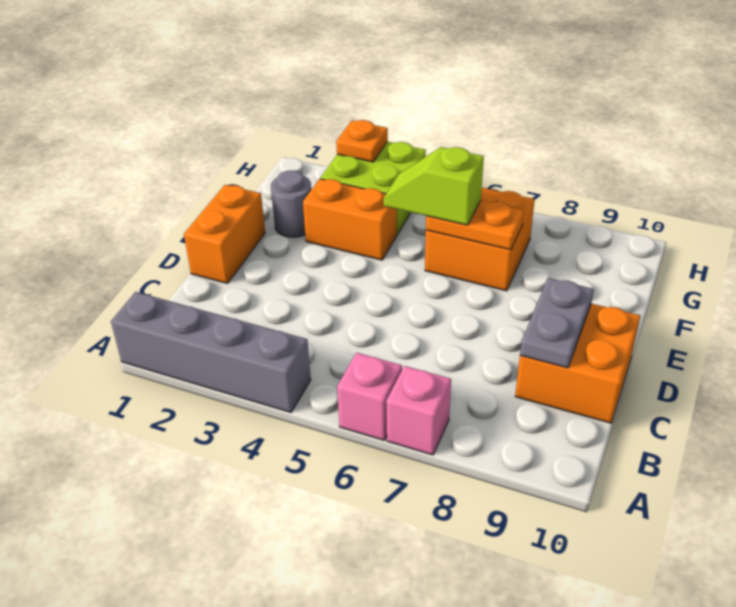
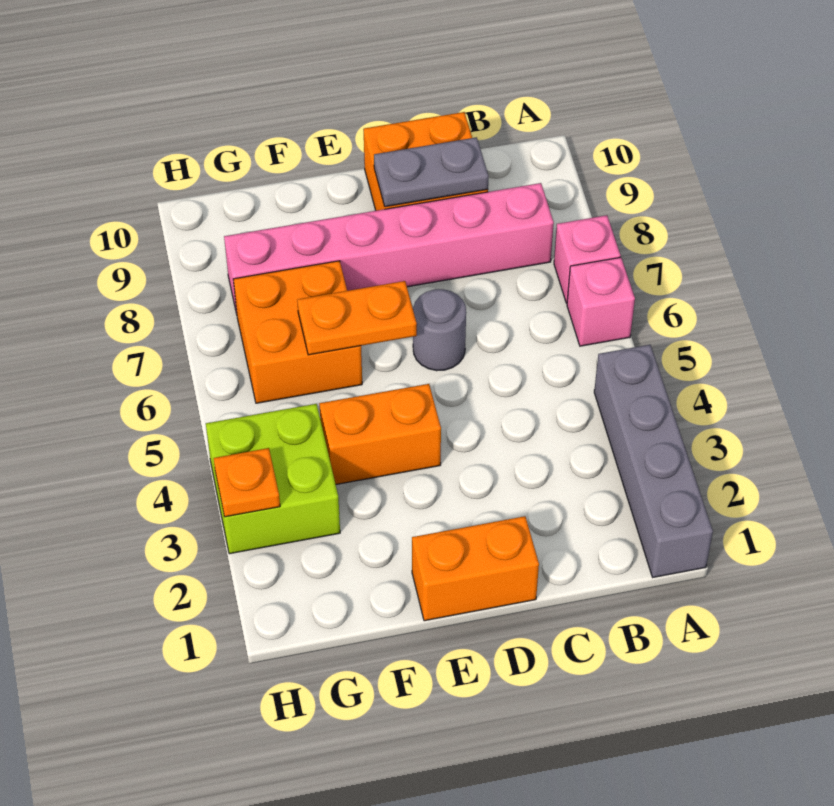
none -> pink 1x6 brick [224,183,554,314]
grey 1x1 round brick [271,170,311,237] -> grey 1x1 round brick moved to [413,289,466,371]
orange 1x2 brick [303,179,397,260] -> orange 1x2 brick turned to [319,384,441,484]
lime 1x2 slope [384,147,484,225] -> none
orange 1x2 plate [426,201,524,250] -> orange 1x2 plate turned to [297,281,417,355]

